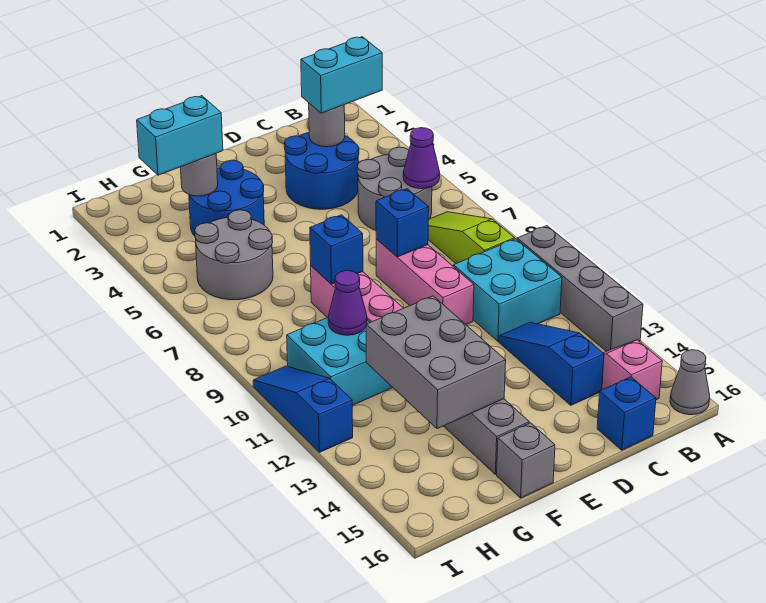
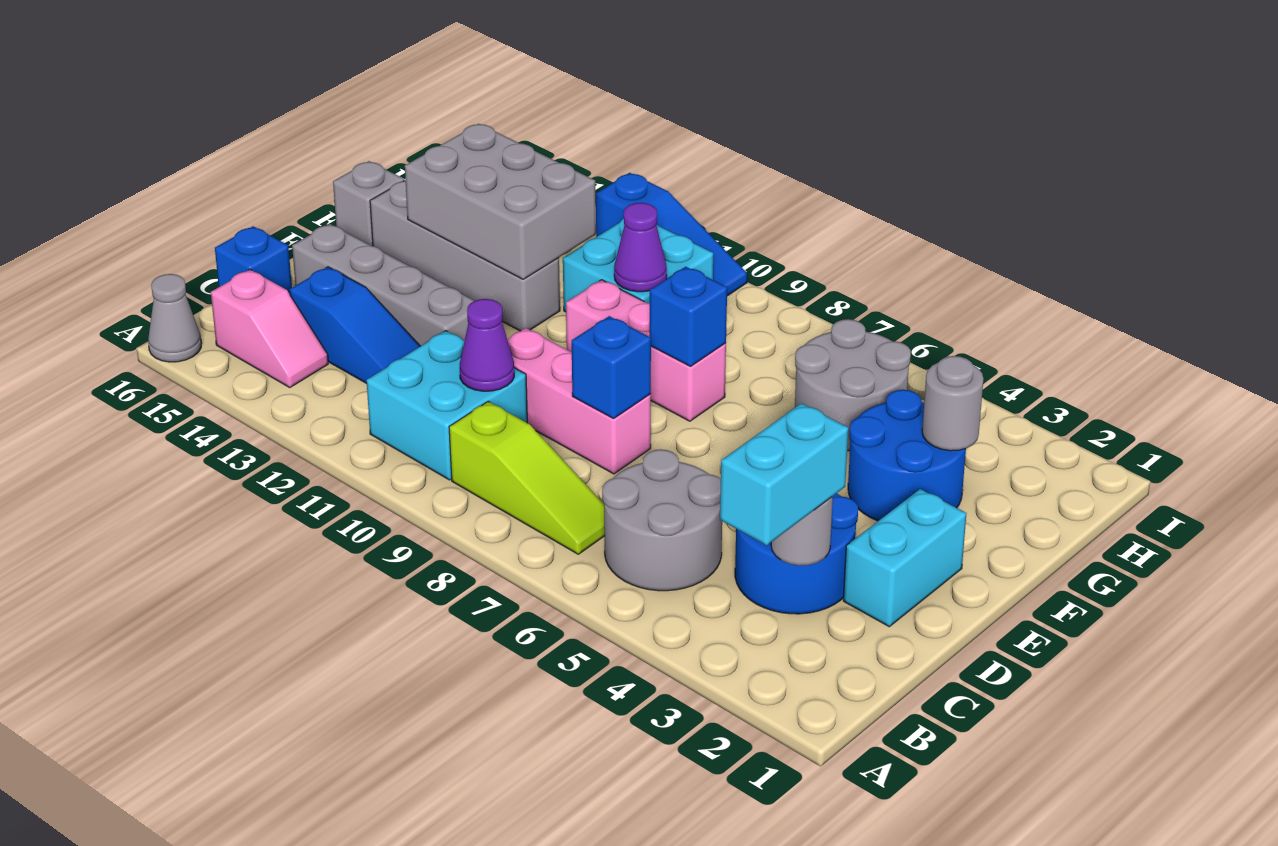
grey 1x4 brick [517,226,643,351] -> grey 1x4 brick moved to [292,224,474,346]
purple 1x1 cone [403,128,440,189] -> purple 1x1 cone moved to [460,299,514,391]
cyan 1x2 brick [137,96,223,175] -> cyan 1x2 brick moved to [843,489,966,627]

